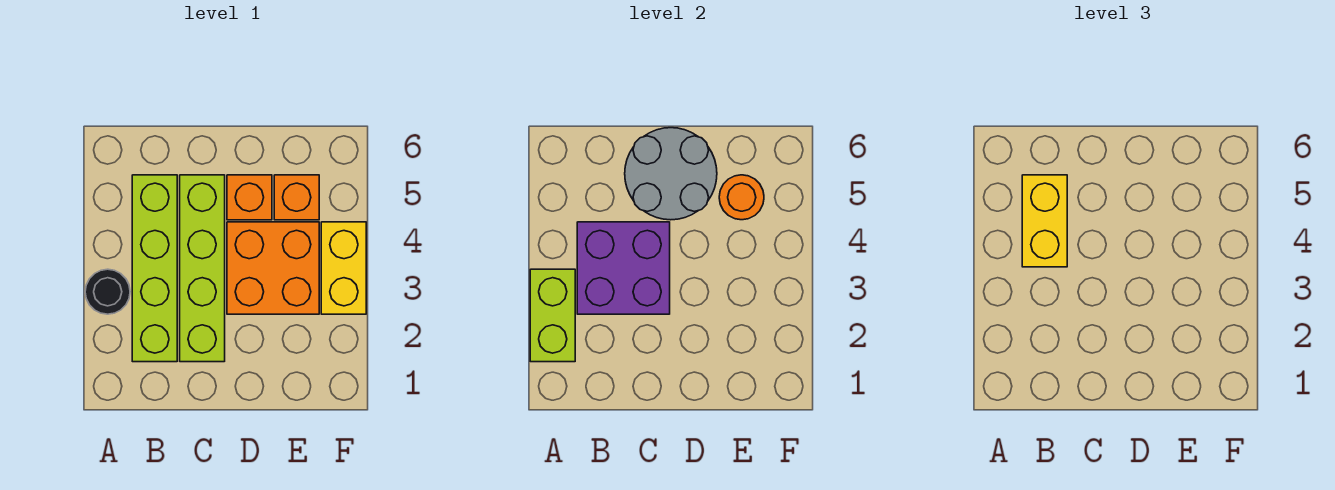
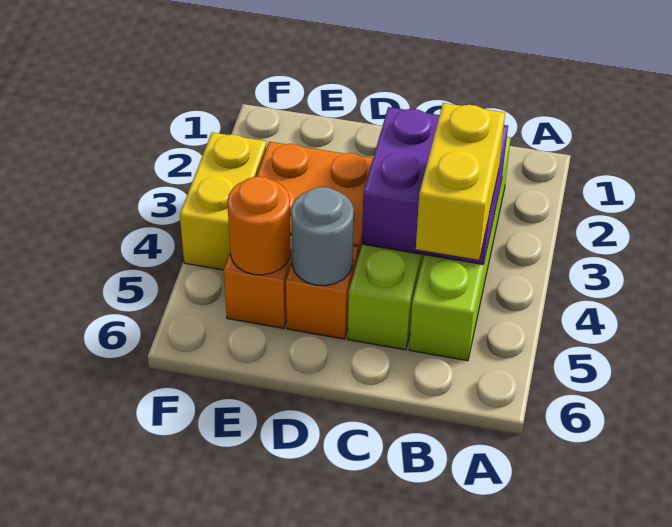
lime 1x2 brick [530,269,575,362] -> none
black 1x1 round brick [85,269,130,314] -> none
grey 2x2 round brick [625,128,717,220] -> grey 1x1 round brick [291,187,354,286]

